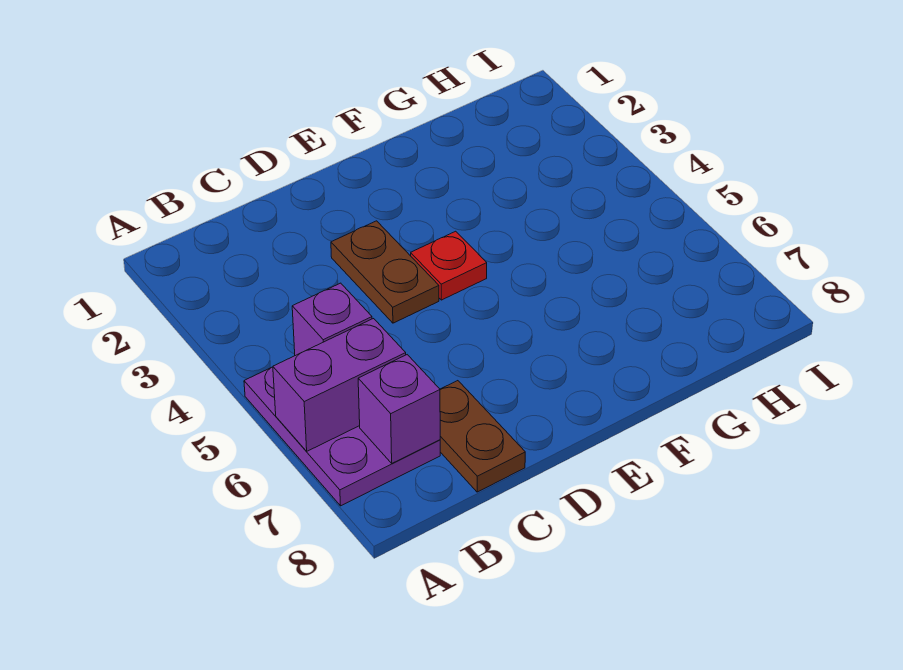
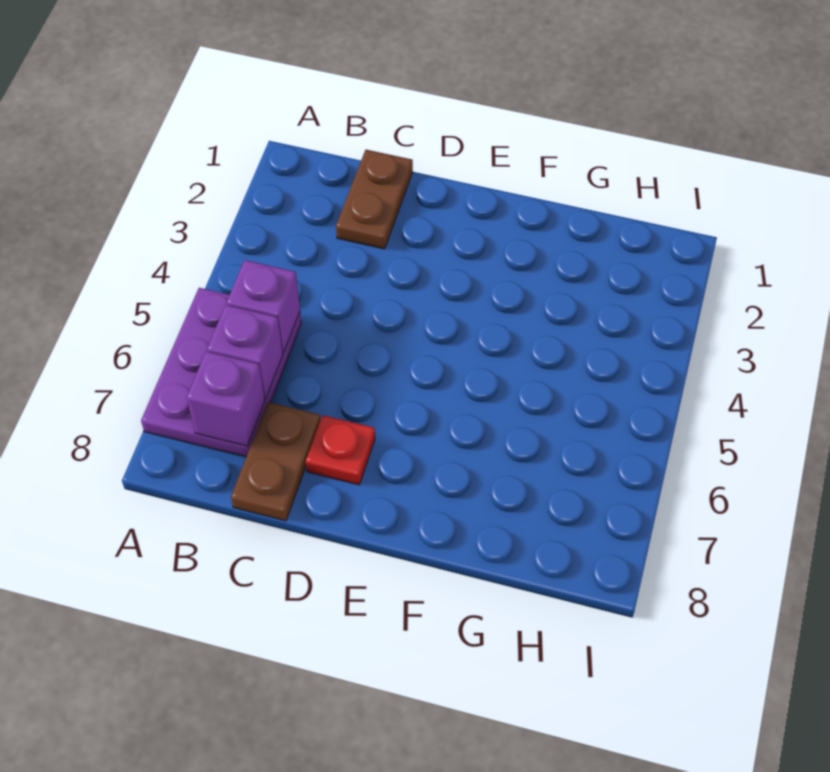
purple 1x2 brick [273,319,406,451] -> purple 1x1 brick [207,305,283,399]
brown 1x2 plate [331,221,439,323] -> brown 1x2 plate moved to [336,150,413,249]
red 1x1 plate [411,231,487,300] -> red 1x1 plate moved to [306,415,375,485]

